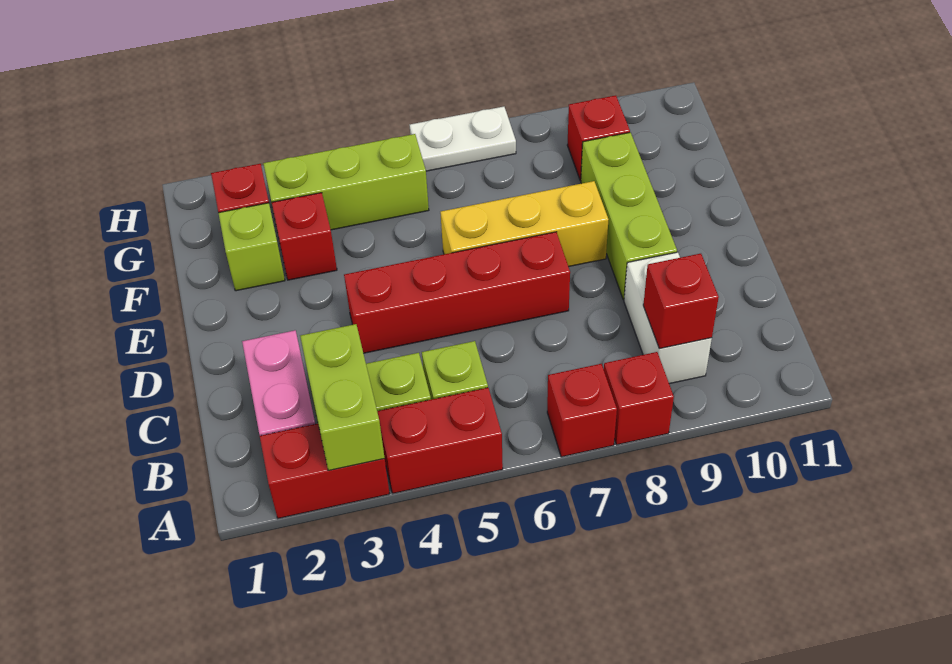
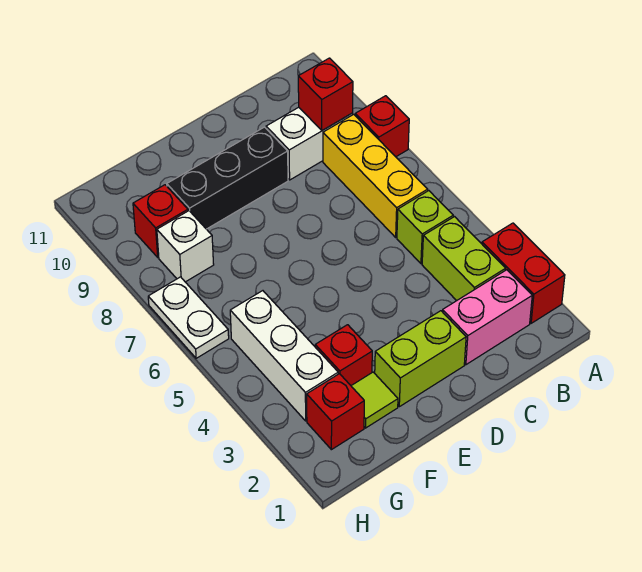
lime 1x2 brick [300,324,385,471] -> lime 1x2 brick moved to [375,311,466,407]
red 1x2 brick [377,388,503,493] -> none
red 1x1 brick [547,364,617,457] -> none
red 1x4 brick [344,232,570,353] -> none
lime 1x3 brick [581,132,677,300] -> black 1x3 brick [167,127,288,229]
yellow 1x3 brick [440,181,608,267] -> yellow 1x3 brick moved to [323,114,428,237]
lime 1x1 brick [218,203,285,291] -> lime 1x1 tile [351,372,398,428]
lime 1x3 brick [263,134,429,230] -> white 1x3 brick [230,291,338,421]
none -> white 1x1 brick [157,211,214,282]

